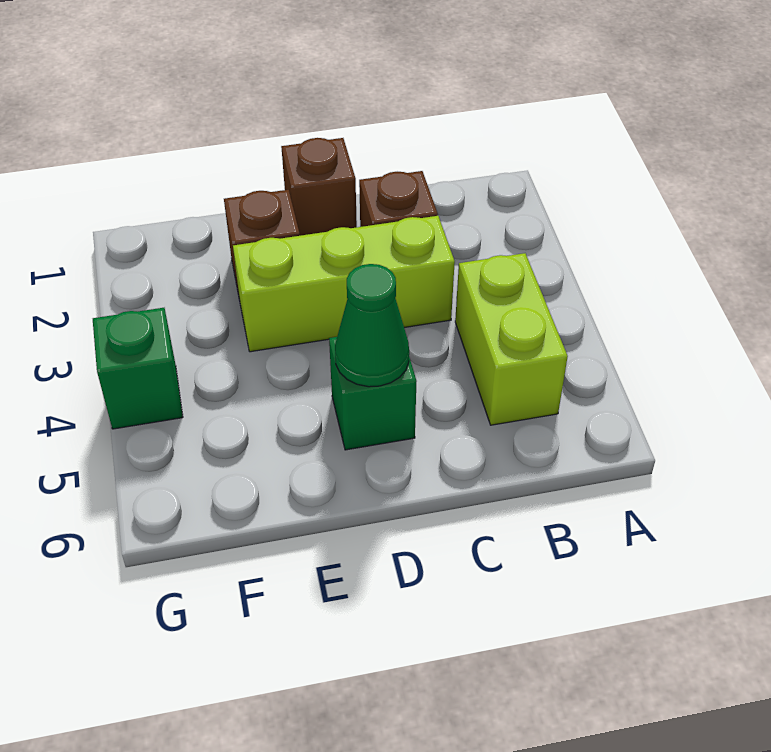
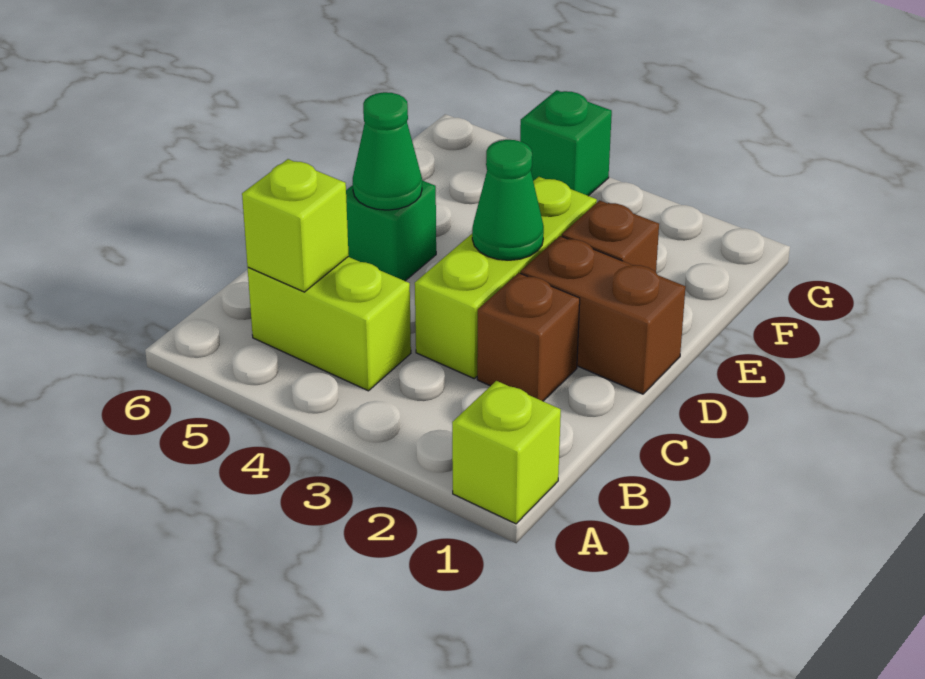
none -> lime 1x1 brick [452,381,561,524]
none -> lime 1x1 brick [242,159,349,292]
brown 1x1 brick [281,138,357,236] -> brown 1x2 brick [521,236,685,394]
none -> green 1x1 cone [472,140,544,260]

